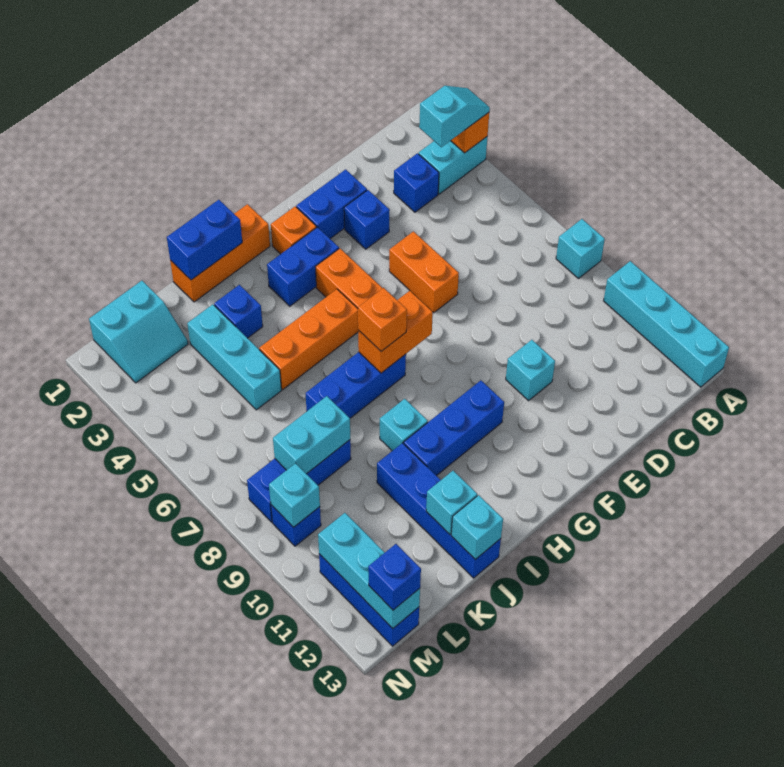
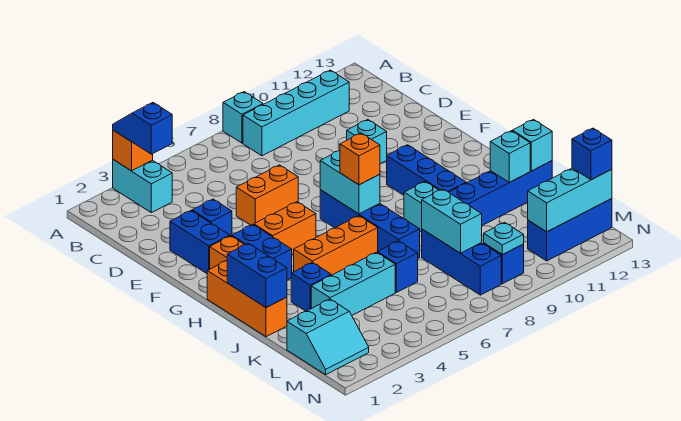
cyan 1x2 slope [419,86,490,147] -> blue 1x2 slope [113,103,172,154]
cyan 1x4 brick [604,261,729,387] -> cyan 1x4 brick moved to [243,70,349,156]
blue 1x1 brick [394,153,439,212] -> blue 1x1 brick moved to [378,241,418,292]
orange 1x2 brick [358,291,433,373] -> cyan 1x2 brick [320,151,380,214]
orange 1x3 brick [259,289,358,389] -> orange 1x3 brick turned to [294,216,378,275]
blue 1x3 brick [306,352,406,418] -> blue 1x4 brick [320,190,420,258]
cyan 2x2 slope [89,281,188,383] -> cyan 2x2 slope turned to [287,299,369,375]
cyan 1x1 brick [269,463,320,527] -> cyan 1x1 plate [484,222,524,255]

